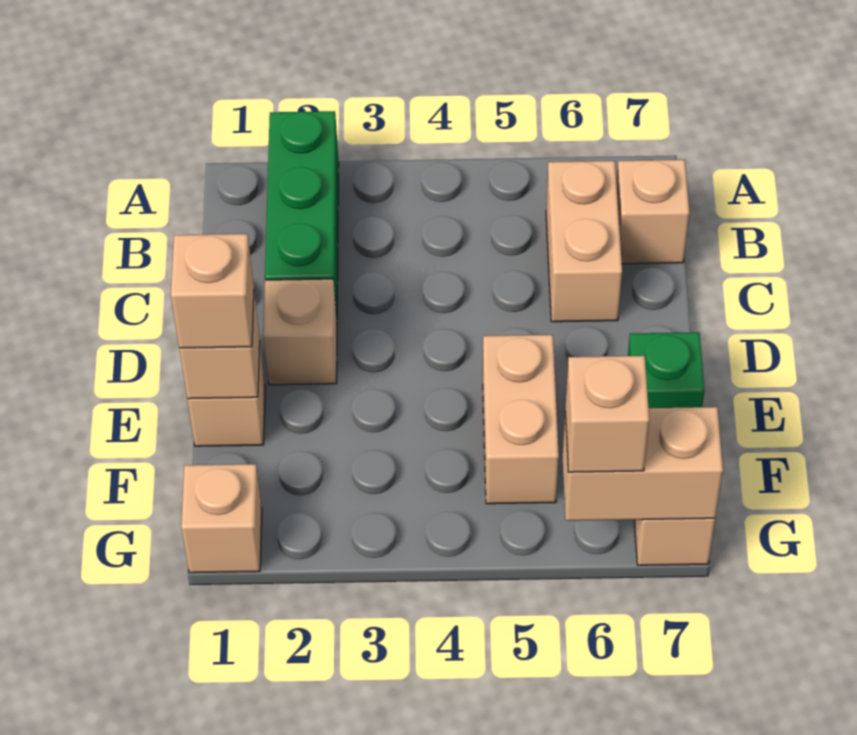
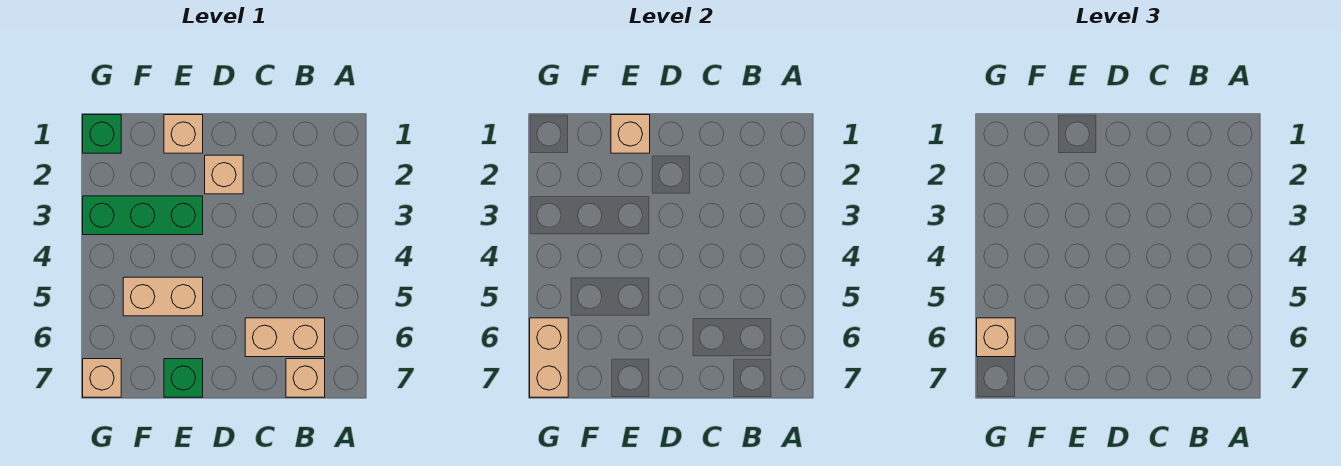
green 1x3 brick [265,111,339,319] -> green 1x3 brick moved to [83,196,203,235]
tan 1x1 brick [171,234,254,348] -> none
tan 1x1 brick [181,464,262,573] -> green 1x1 brick [83,115,121,153]

